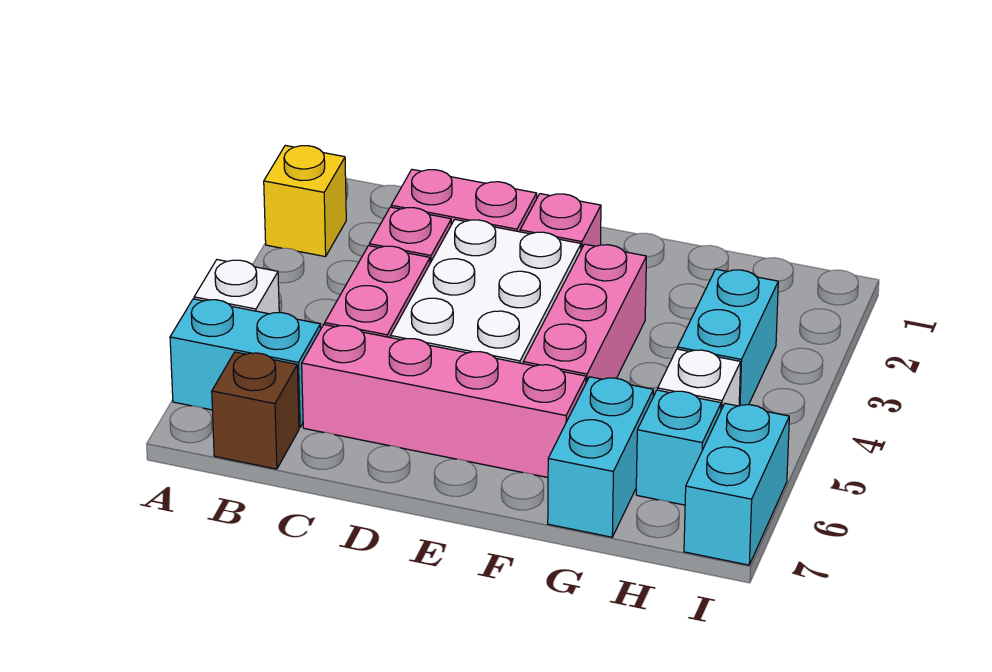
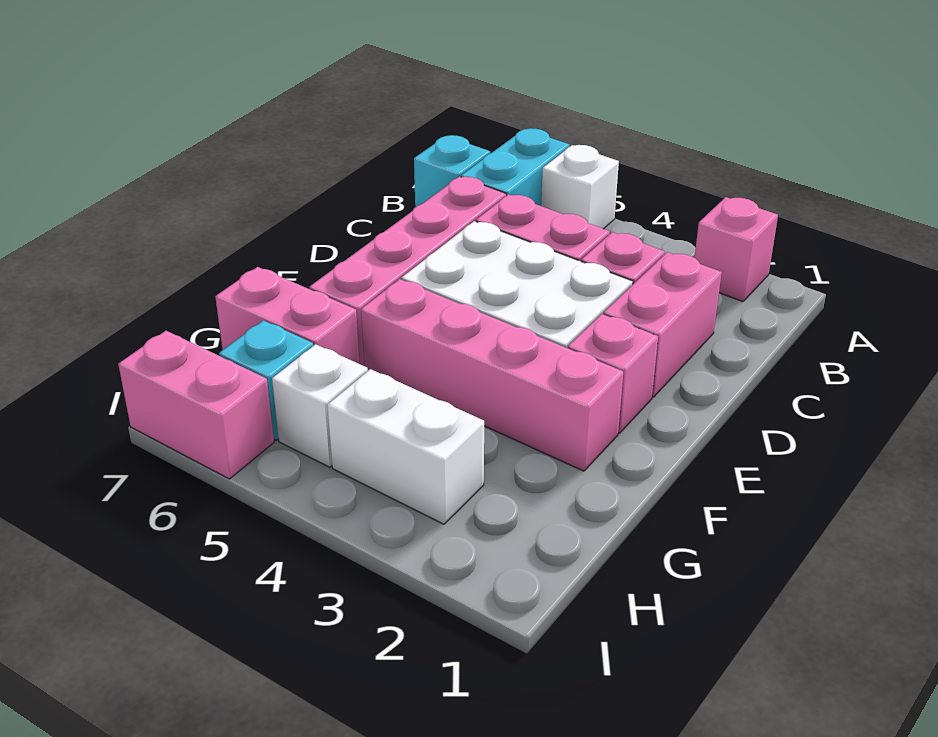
yellow 1x1 brick [264,145,346,257] -> pink 1x1 brick [695,197,778,302]
brown 1x1 brick [212,352,299,469] -> cyan 1x1 brick [414,135,490,207]
pink 1x3 brick [523,244,646,382] -> pink 1x4 brick [361,279,623,471]
cyan 1x2 brick [548,377,653,537] -> pink 1x2 brick [215,267,360,364]
cyan 1x2 brick [678,269,778,406] -> white 1x2 brick [327,369,484,524]
cyan 1x2 brick [684,404,789,565] -> pink 1x2 brick [118,331,274,479]

